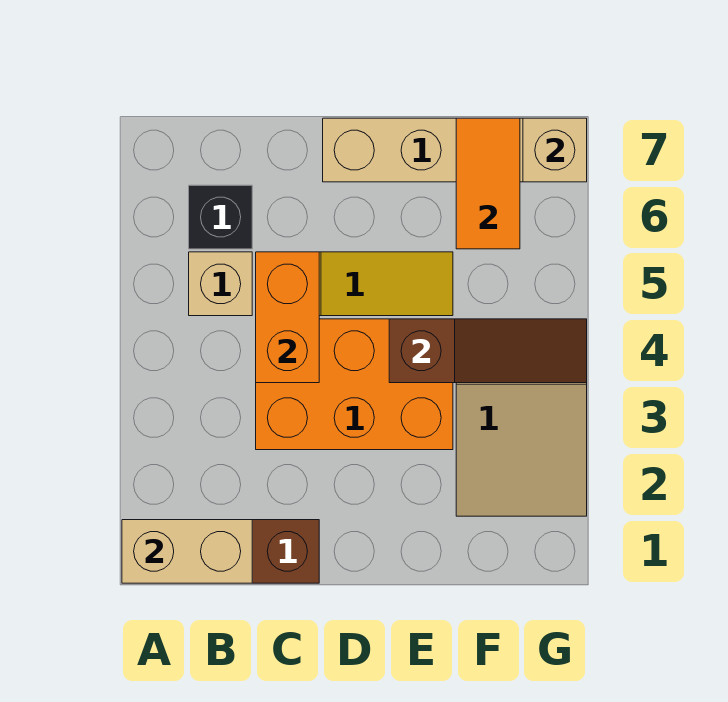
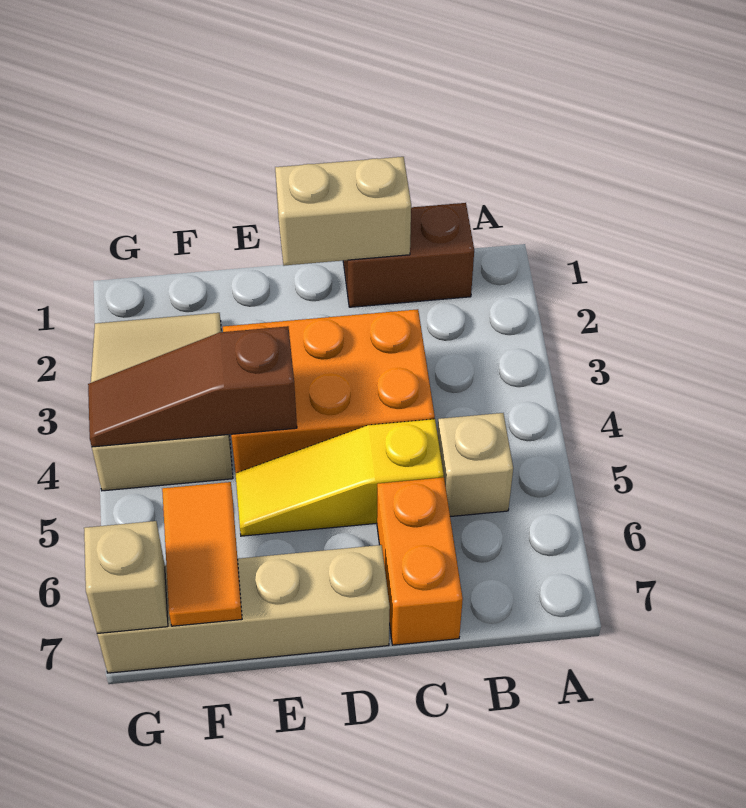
tan 1x2 brick [122,520,252,583] -> tan 1x2 brick moved to [275,157,411,266]
black 1x1 brick [189,185,252,249] -> none
orange 1x2 brick [256,252,319,383] -> orange 1x2 brick moved to [377,477,463,645]

